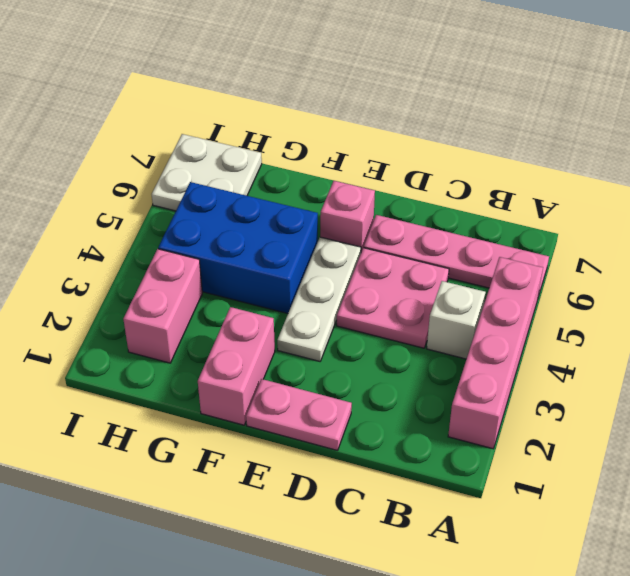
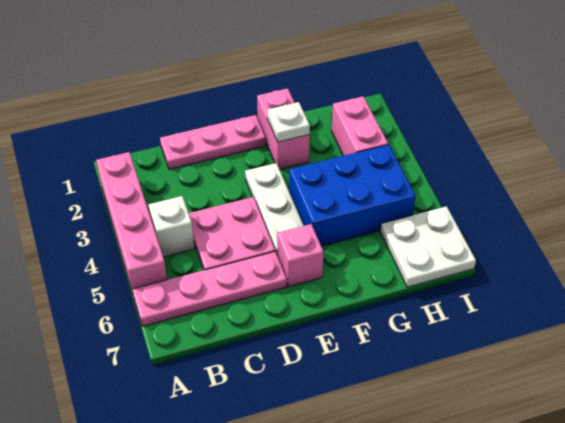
pink 1x2 plate [246,379,352,450] -> pink 1x3 plate [160,115,266,170]
none -> white 1x1 plate [267,102,310,142]

